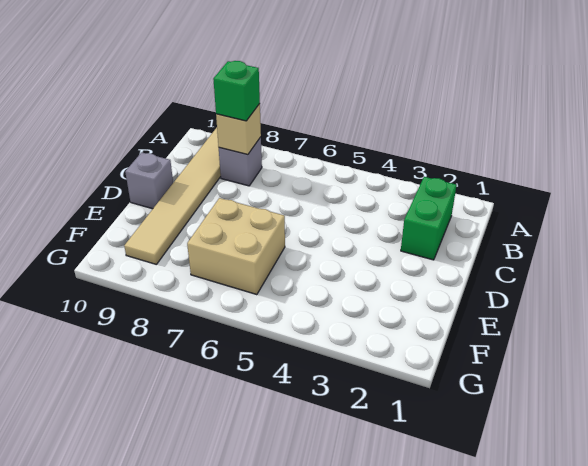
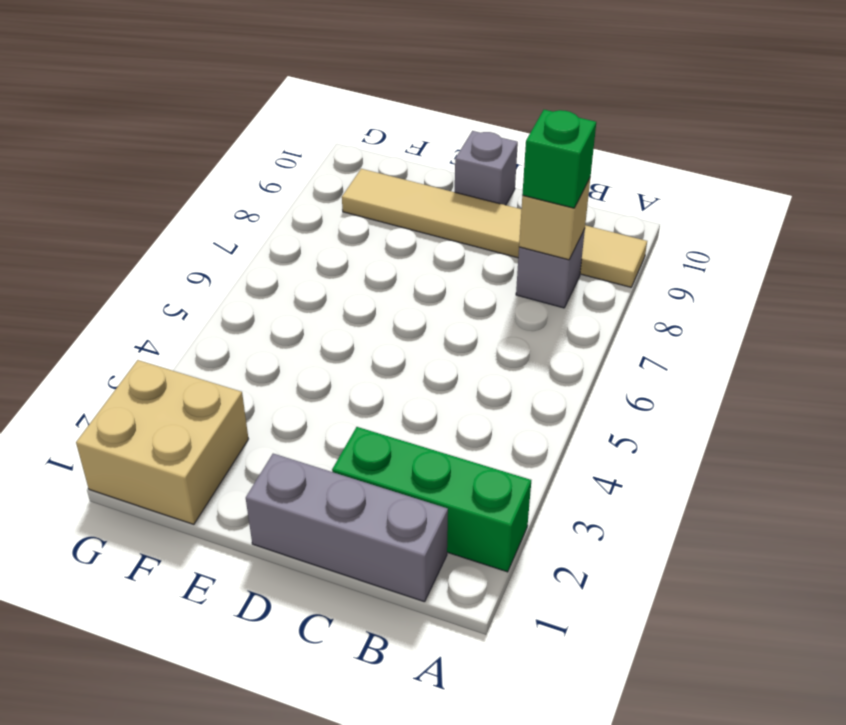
none -> grey 1x3 brick [246,454,448,602]
green 1x2 brick [401,177,457,260] -> green 1x3 brick [332,427,531,572]
tan 2x2 brick [187,198,285,295] -> tan 2x2 brick moved to [76,360,248,524]

